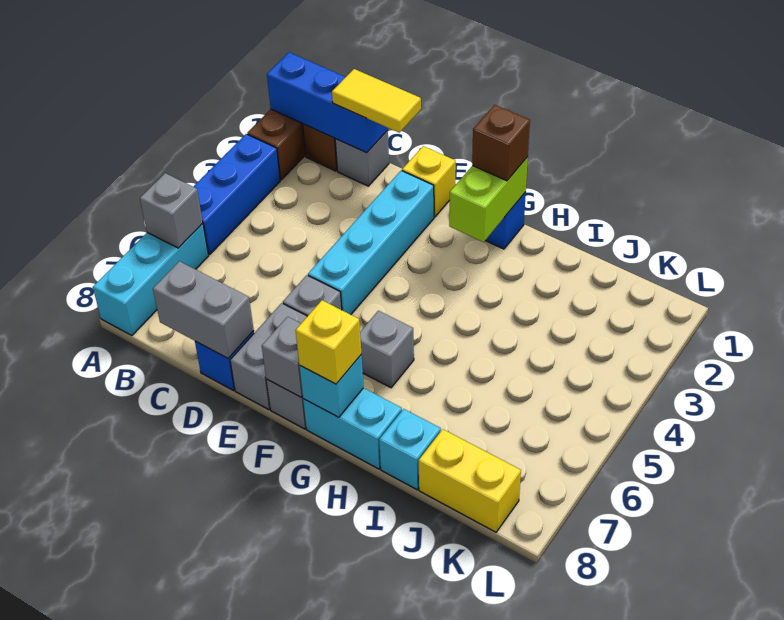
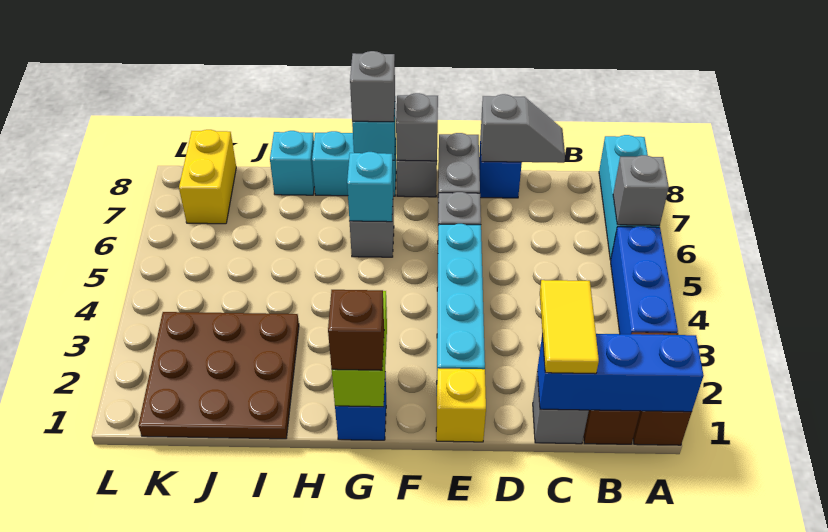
yellow 1x2 tile [332,69,421,133] -> yellow 1x2 tile turned to [540,280,599,374]
grey 1x2 brick [153,261,254,358] -> grey 1x2 slope [481,94,565,163]
none -> cyan 1x1 brick [347,152,393,222]
yellow 1x1 brick [296,300,361,384] -> grey 1x1 brick [350,51,395,122]
none -> brown 3x3 plate [138,312,299,439]
yellow 1x2 brick [419,429,521,532] -> yellow 1x2 brick turned to [179,130,236,224]

